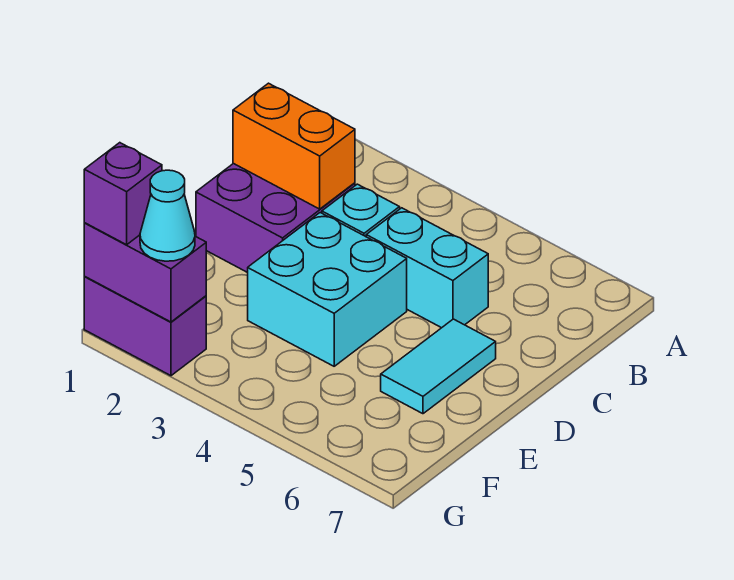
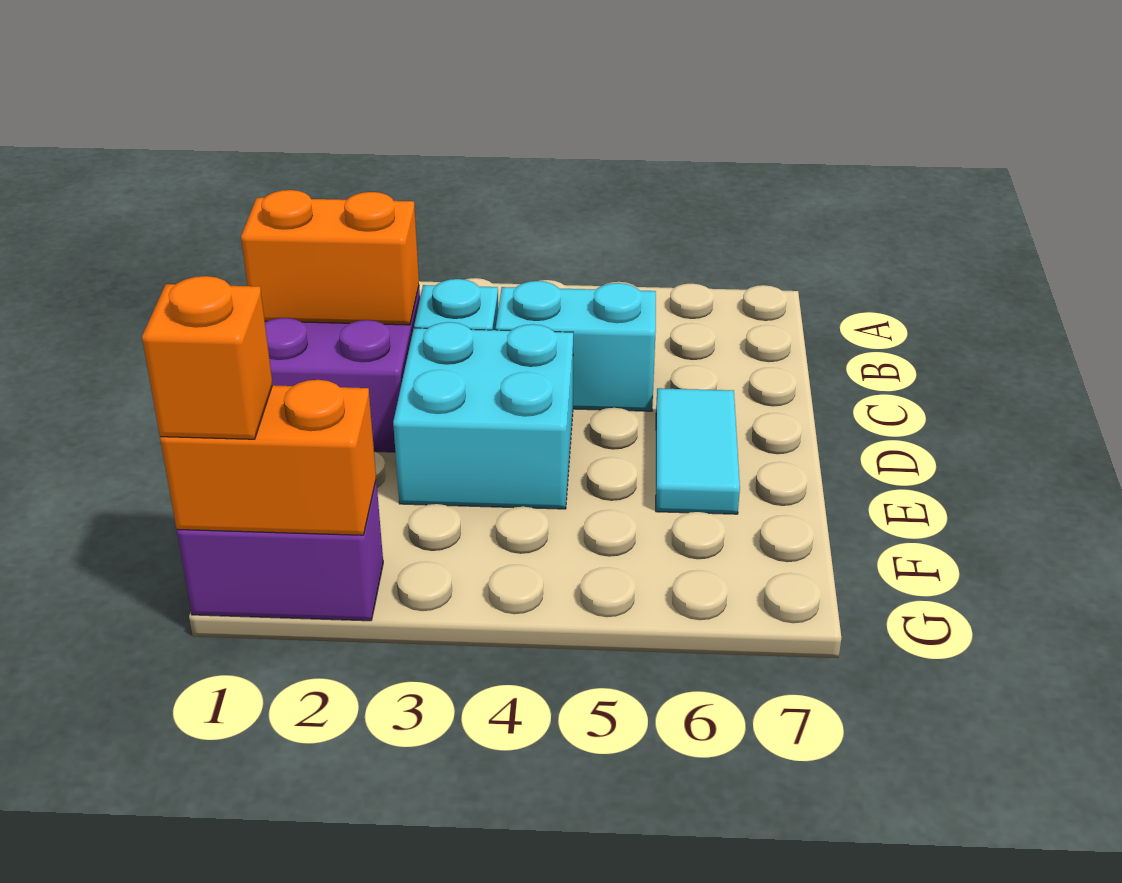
purple 1x2 brick [84,223,206,322] -> orange 1x2 brick [160,380,376,535]
purple 1x1 brick [84,143,162,245] -> orange 1x1 brick [142,276,273,439]
cyan 1x1 cone [140,170,195,261] -> none

